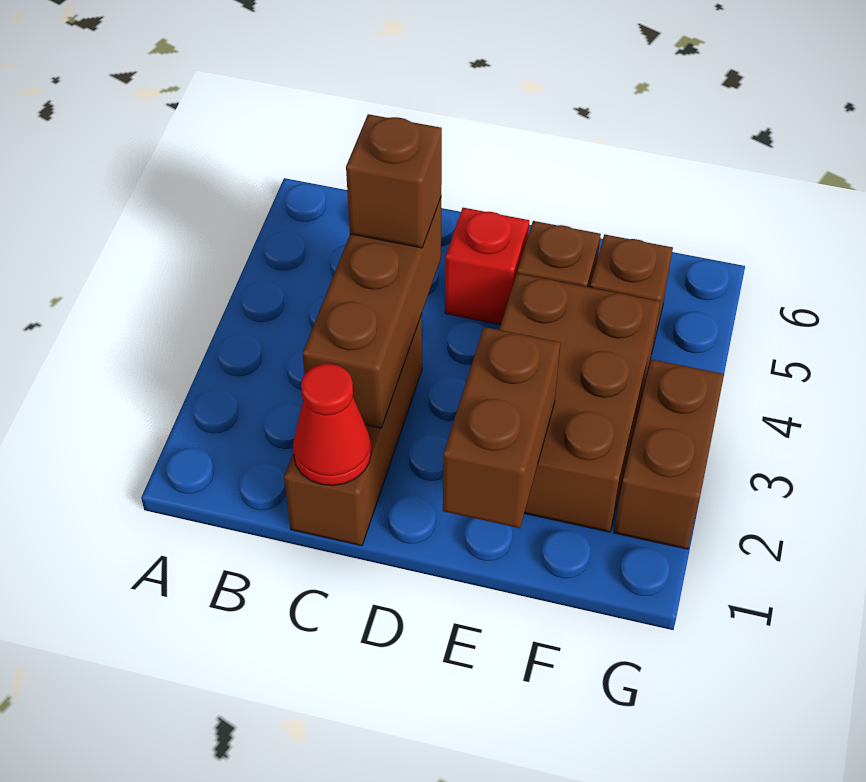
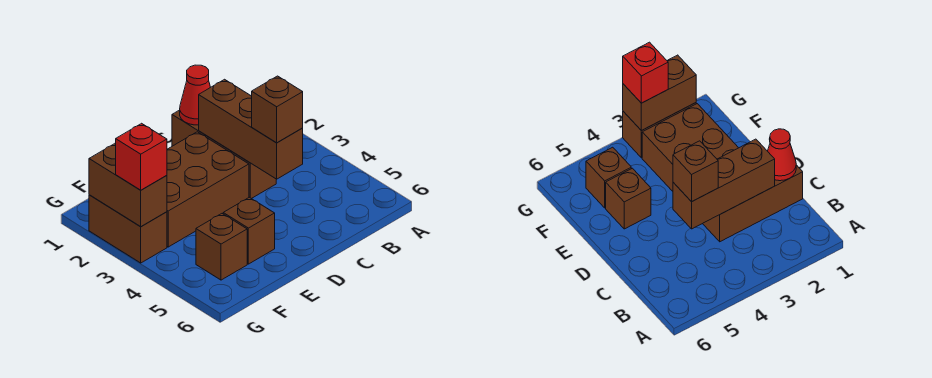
red 1x1 brick [445,208,529,325] -> red 1x1 brick moved to [116,123,167,190]
brown 1x2 brick [443,327,560,528] -> brown 1x2 brick moved to [89,143,167,227]
brown 2x3 brick [499,273,660,532] -> brown 2x3 brick turned to [167,132,249,247]

